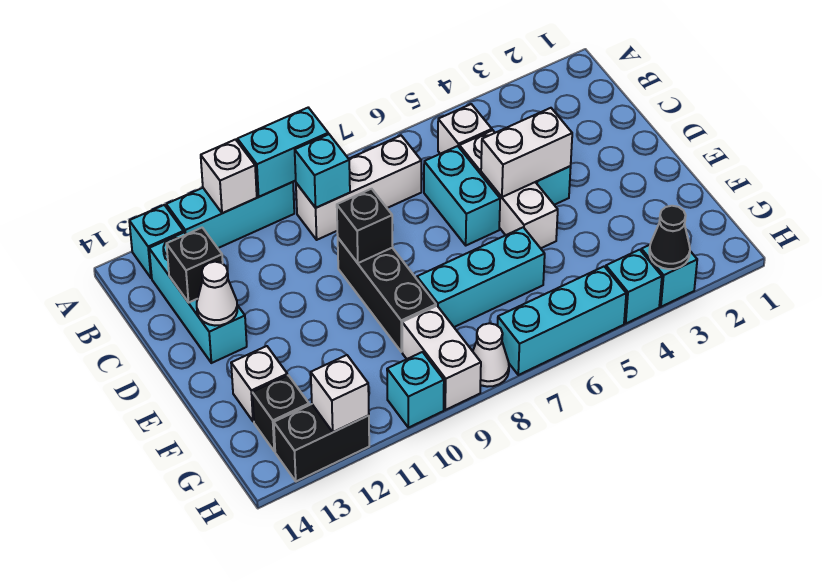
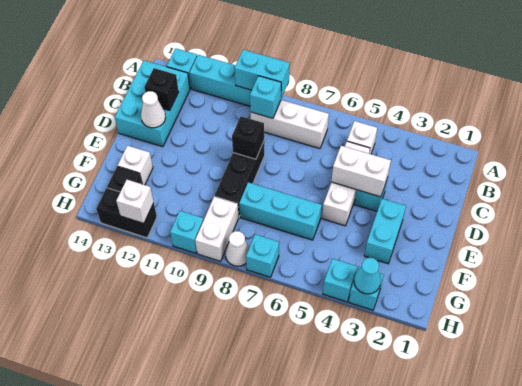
white 1x1 brick [201,140,257,213] -> none
cyan 1x3 brick [149,232,247,363] -> cyan 2x3 brick [115,61,190,147]
cyan 1x2 brick [424,146,500,245] -> cyan 1x2 brick moved to [364,199,406,264]
black 1x1 cone [649,206,690,269] -> cyan 1x1 cone [354,258,381,294]
cyan 1x3 brick [498,267,626,375] -> cyan 1x1 brick [246,234,279,277]

